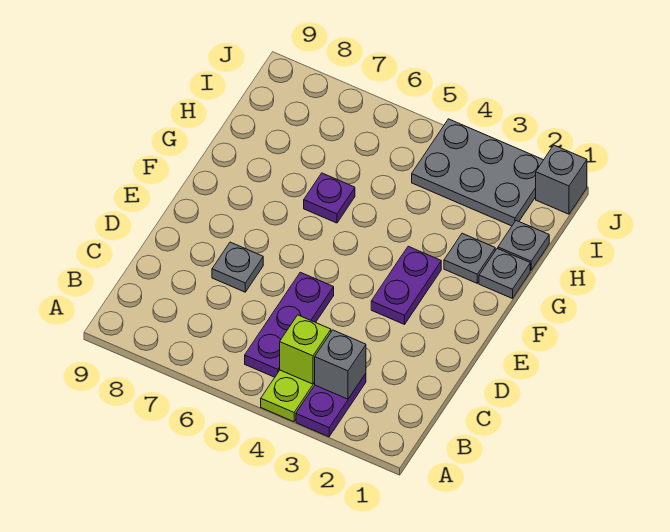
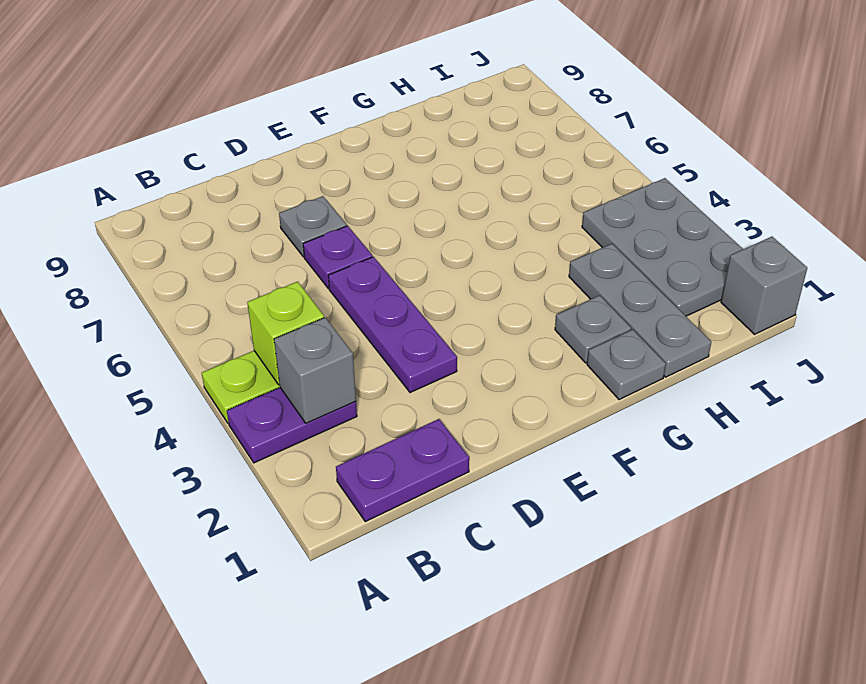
purple 1x3 plate [245,272,334,377] -> purple 1x3 plate turned to [328,257,457,393]
purple 1x2 plate [371,246,441,324] -> purple 1x2 plate moved to [336,419,469,522]
purple 1x1 plate [304,173,355,223] -> purple 1x1 plate moved to [303,226,372,288]
grey 1x1 plate [498,221,549,270] -> grey 1x3 plate [569,244,711,377]

